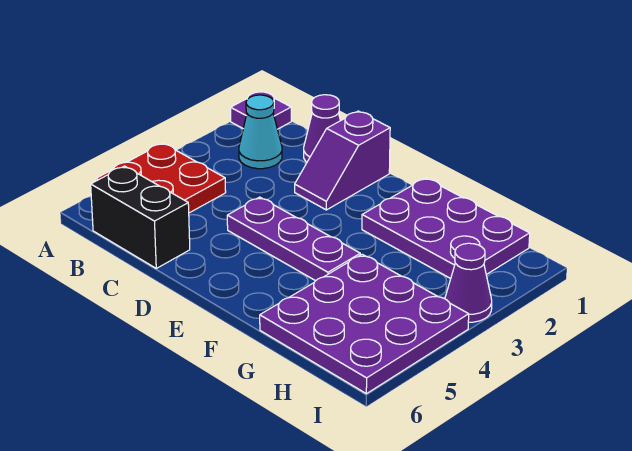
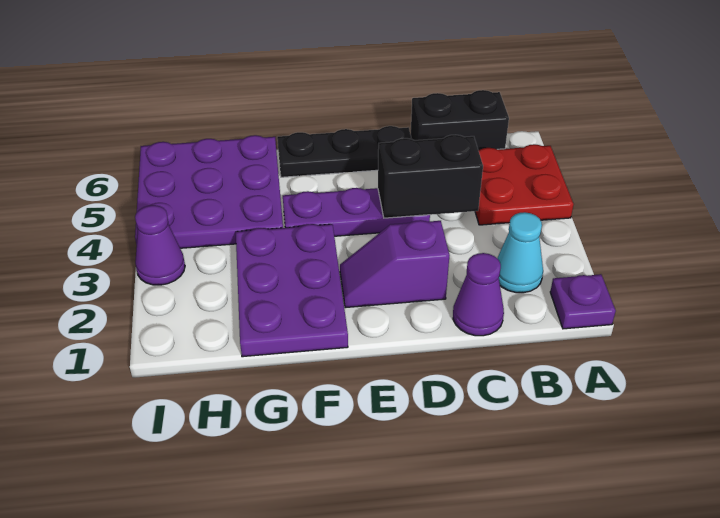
none -> black 1x2 brick [378,135,483,218]
purple 1x2 slope [295,111,390,210] -> purple 1x2 slope turned to [340,220,450,308]
none -> black 1x3 plate [277,126,411,177]
purple 2x3 plate [362,178,530,279] -> purple 2x3 plate turned to [236,224,348,357]

